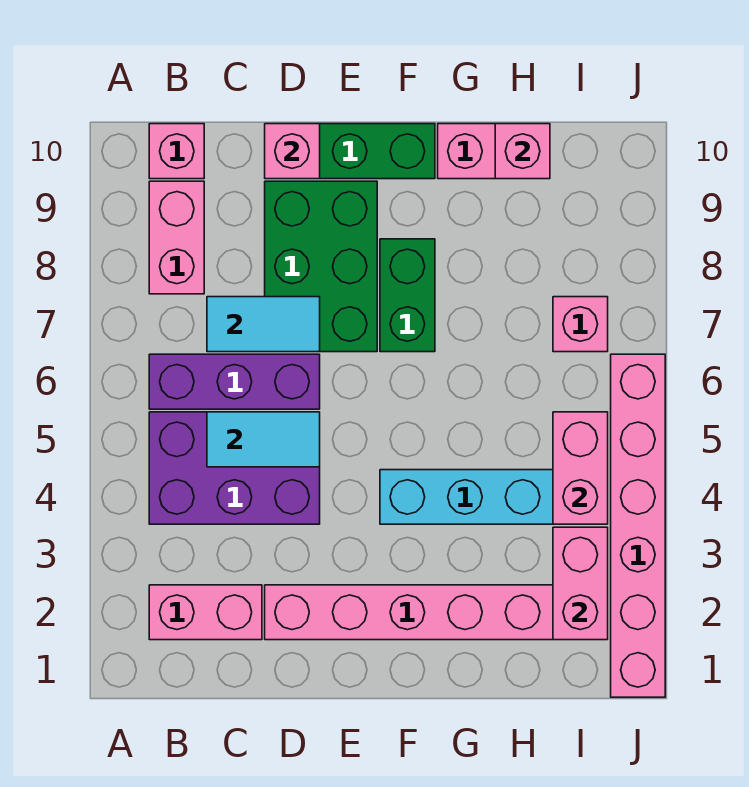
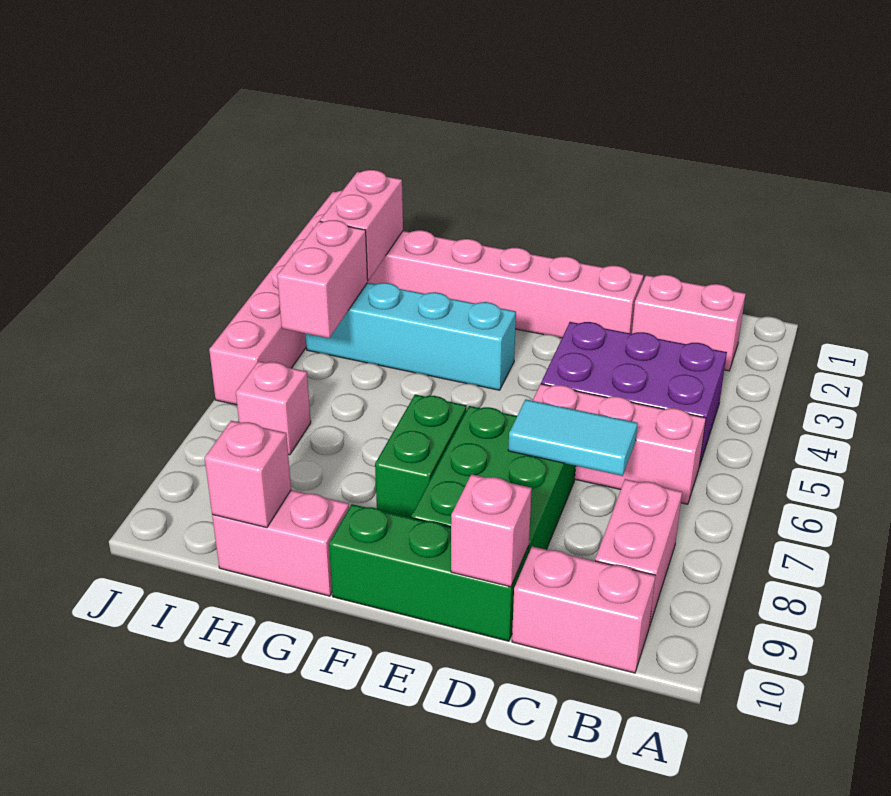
purple 1x3 brick [149,354,320,409] -> pink 1x3 brick [533,384,706,504]
pink 1x1 brick [149,124,204,179] -> pink 1x2 brick [512,546,656,673]
cyan 1x2 tile [207,412,320,467] -> none

